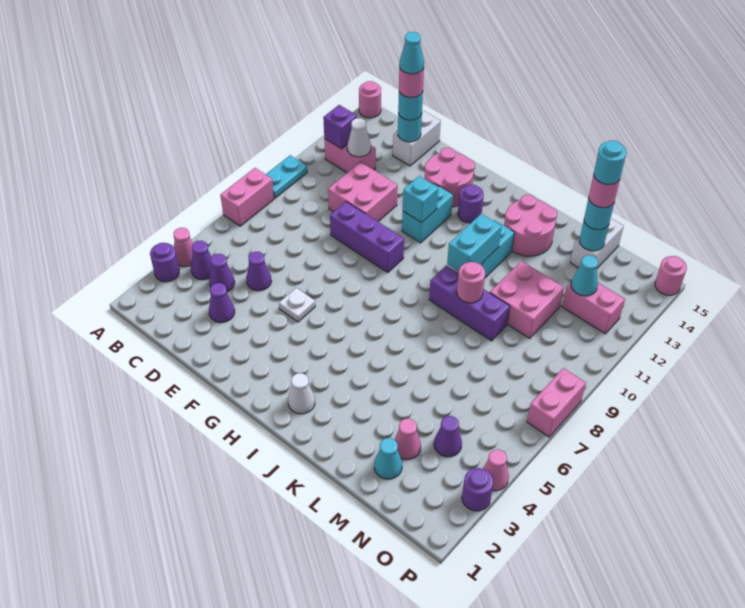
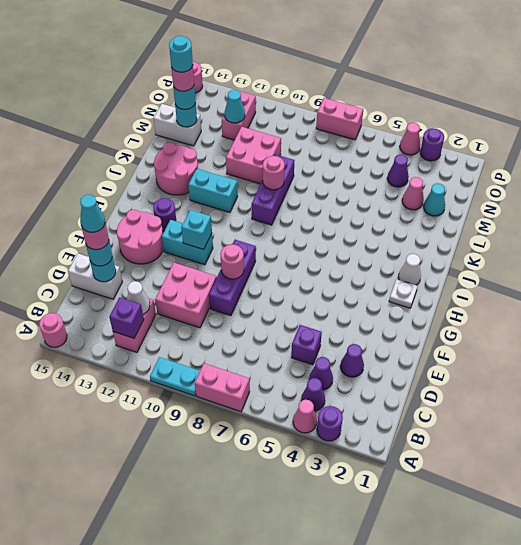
purple 1x1 cone [246,252,272,291] -> purple 1x1 brick [291,325,322,365]
white 1x1 plate [279,288,315,322] -> white 1x1 plate moved to [389,279,418,308]
none -> pink 1x1 round brick [220,244,244,279]
cyan 1x2 brick [447,214,502,272] -> none

